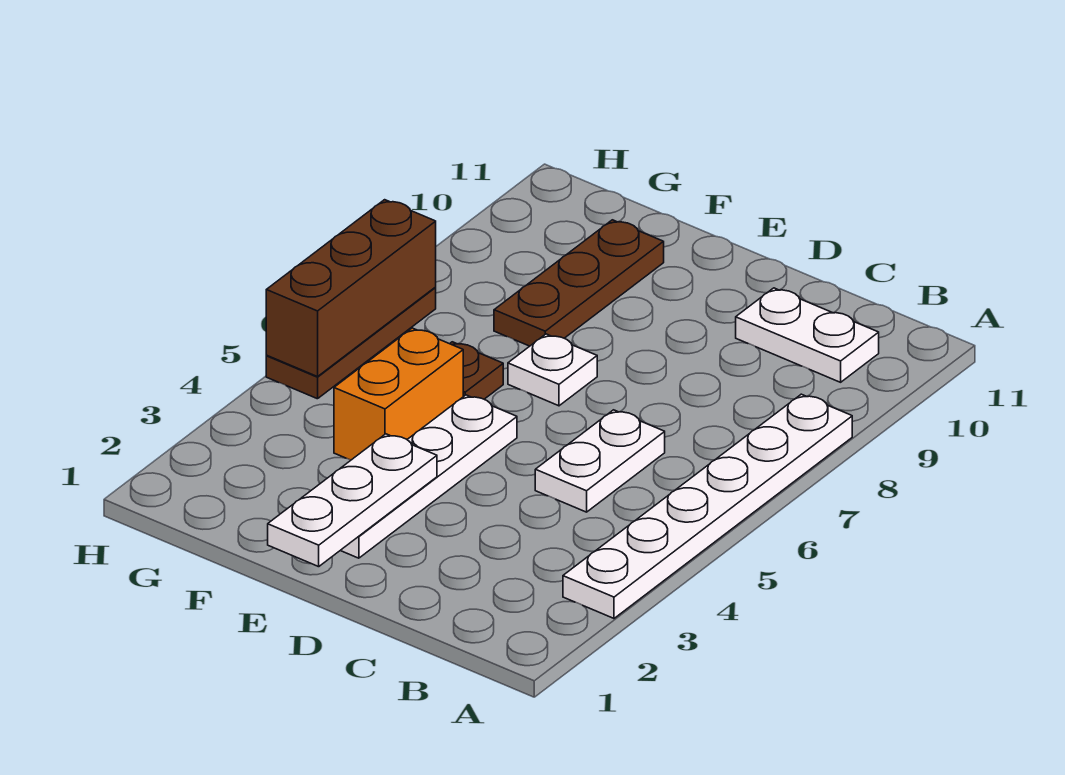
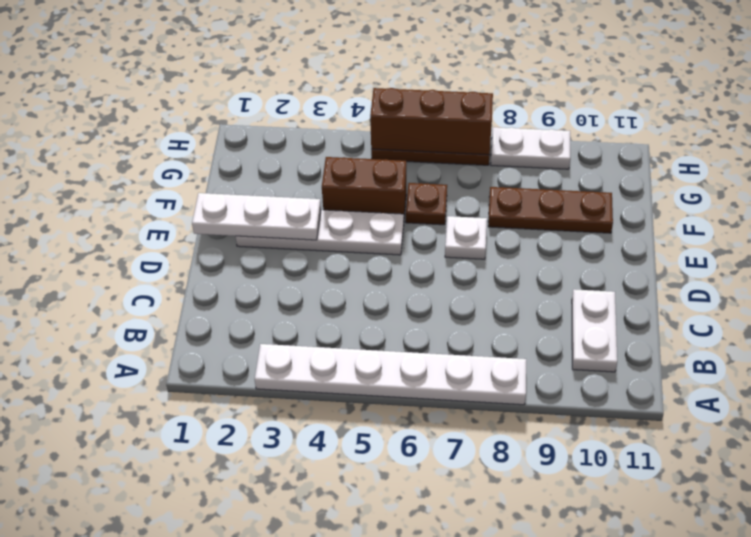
white 1x2 plate [535,410,665,512] -> white 1x2 plate moved to [491,127,570,169]
orange 1x2 brick [334,328,463,460] -> brown 1x2 brick [322,157,406,215]

